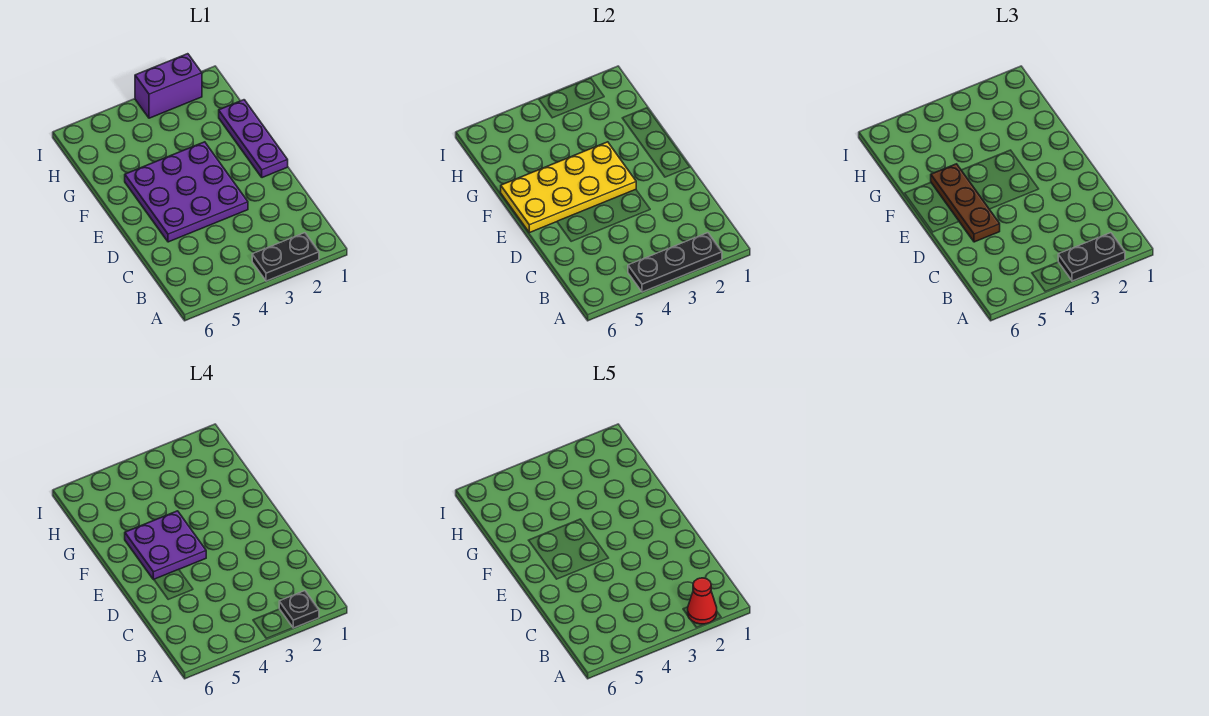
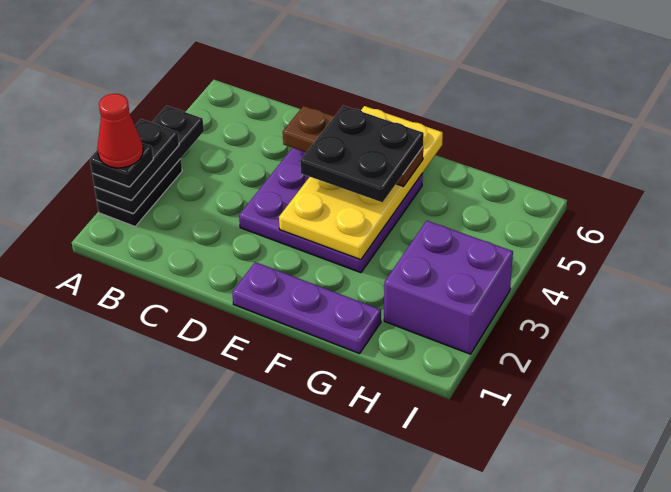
purple 2x2 plate [125,511,206,580] -> black 2x2 plate [300,106,424,202]
purple 1x2 brick [135,54,202,118] -> purple 2x2 brick [384,221,513,354]

